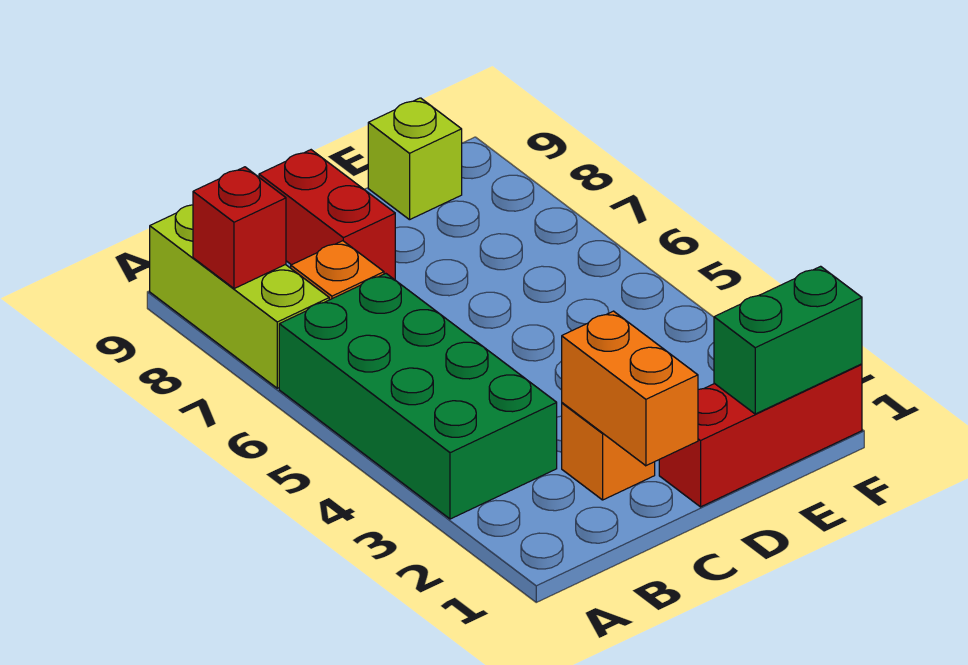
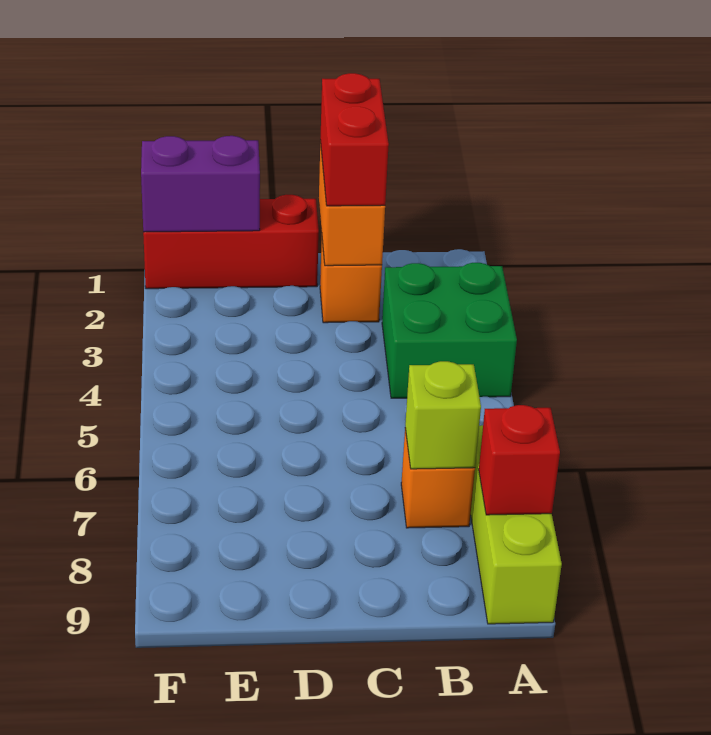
green 2x4 brick [279,274,557,519] -> green 2x2 brick [382,263,517,398]
red 1x2 brick [259,150,395,280] -> red 1x2 brick moved to [320,73,389,206]
green 1x2 brick [714,266,862,414] -> purple 1x2 brick [141,136,260,232]
lime 1x1 brick [368,98,462,220] -> lime 1x1 brick moved to [405,361,481,469]

